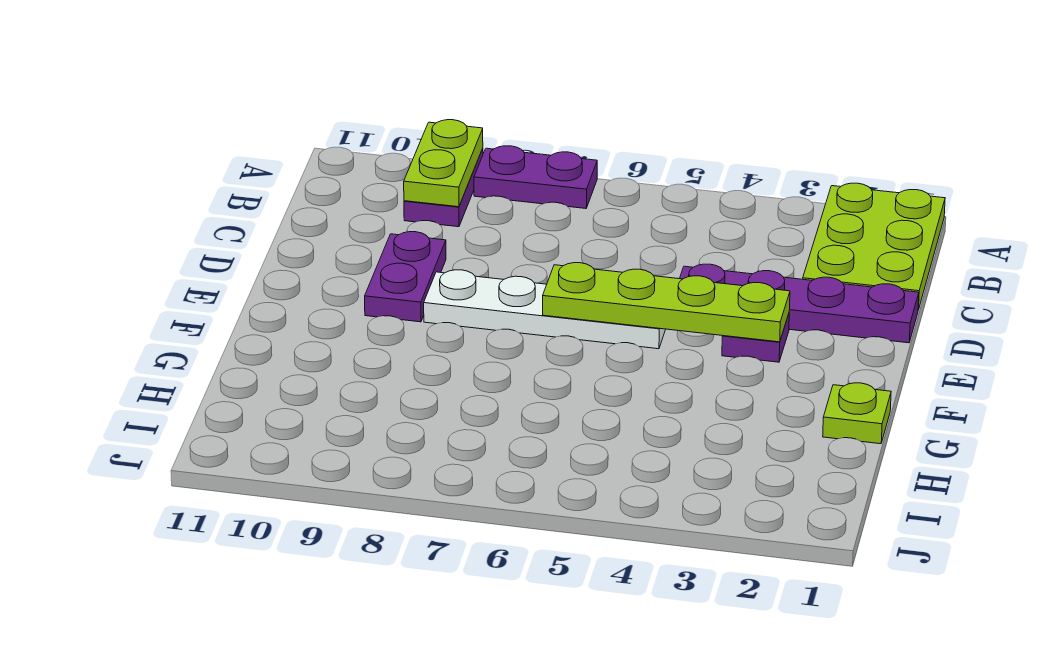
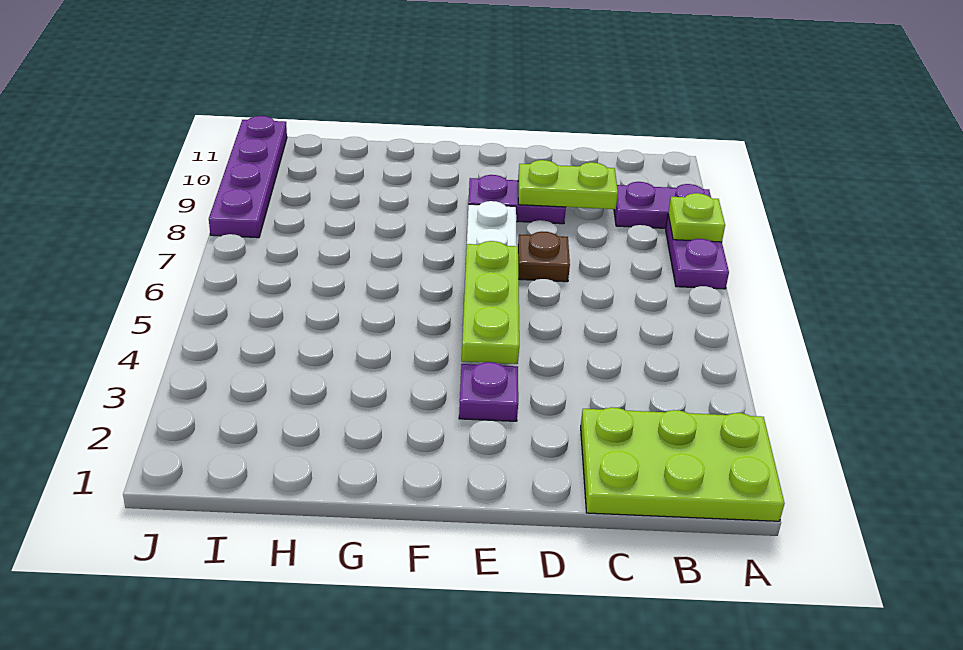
lime 1x2 plate [404,120,483,207] -> lime 1x2 plate moved to [518,160,618,209]
purple 1x4 plate [680,264,919,343] -> purple 1x4 plate moved to [209,116,287,238]
none -> brown 1x1 plate [518,232,570,282]
lime 1x4 plate [543,263,790,342] -> lime 1x3 plate [462,241,519,364]
lime 1x1 plate [823,383,891,444] -> lime 1x1 plate moved to [668,193,725,242]

